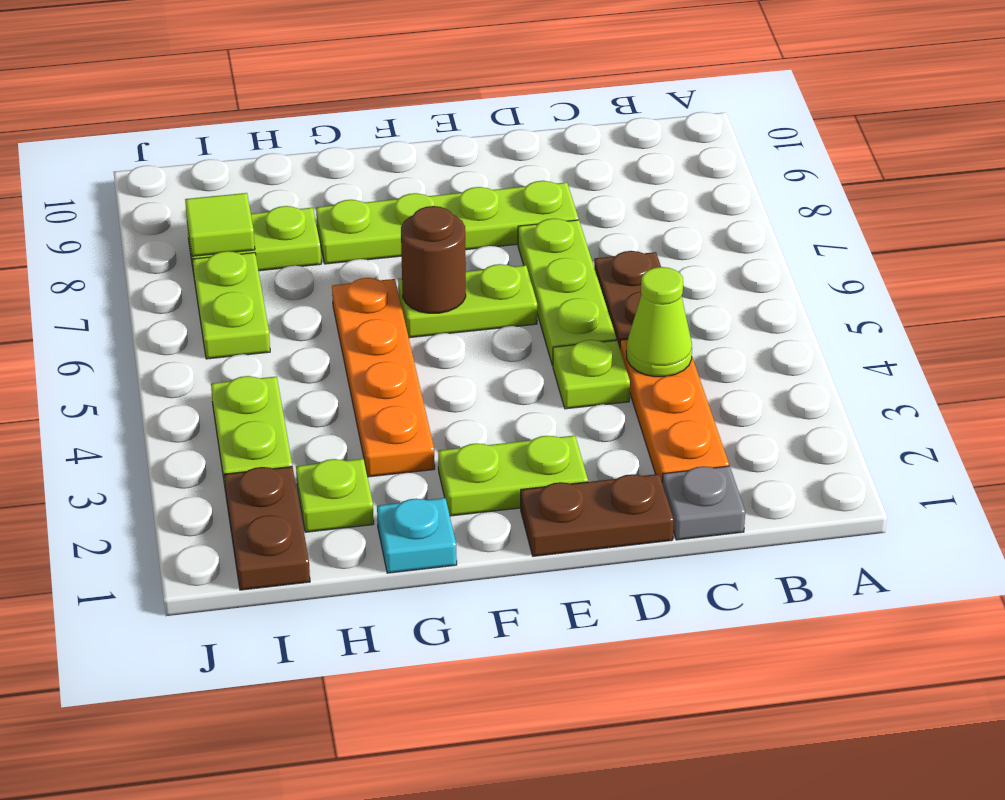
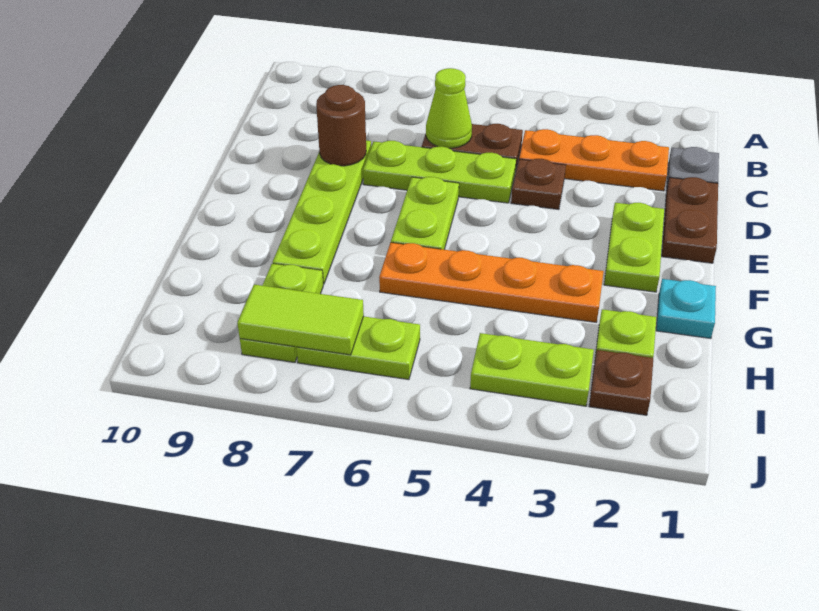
lime 1x1 cone [626,267,692,377] -> lime 1x1 cone moved to [426,68,472,148]
lime 1x1 plate [553,340,630,409] -> brown 1x1 plate [511,159,566,210]
brown 1x1 round brick [401,206,466,313] -> brown 1x1 round brick moved to [316,85,366,166]
brown 1x2 plate [224,467,310,590] -> brown 1x1 plate [589,350,653,415]
lime 1x1 tile [185,193,255,256] -> lime 1x2 tile [237,285,364,355]

